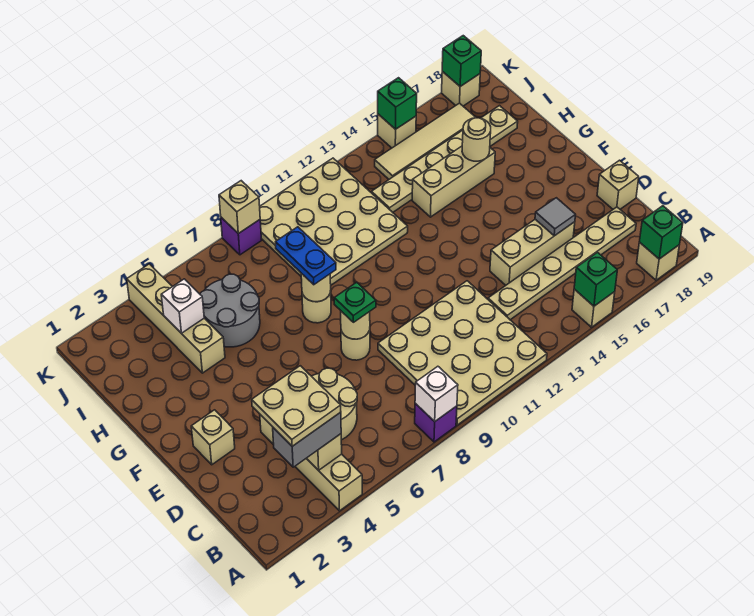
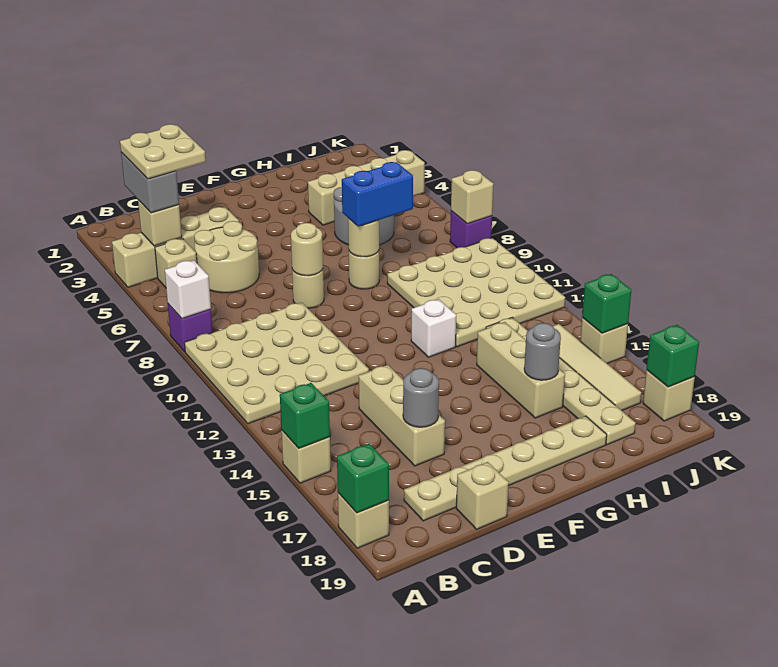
tan 1x6 plate [488,207,636,320] -> tan 1x6 plate turned to [404,416,607,521]
grey 1x1 tile [535,198,575,236] -> grey 1x1 round brick [403,368,439,427]
tan 1x1 brick [191,410,235,465] -> tan 1x1 brick moved to [155,239,197,287]
green 1x1 plate [334,282,376,322] -> none
blue 1x2 plate [276,227,336,285] -> blue 1x2 brick [342,162,413,227]
tan 1x1 round brick [462,118,491,161] -> grey 1x1 round brick [524,323,561,380]
white 1x1 brick [161,279,204,333] -> white 1x1 brick moved to [411,299,456,357]

